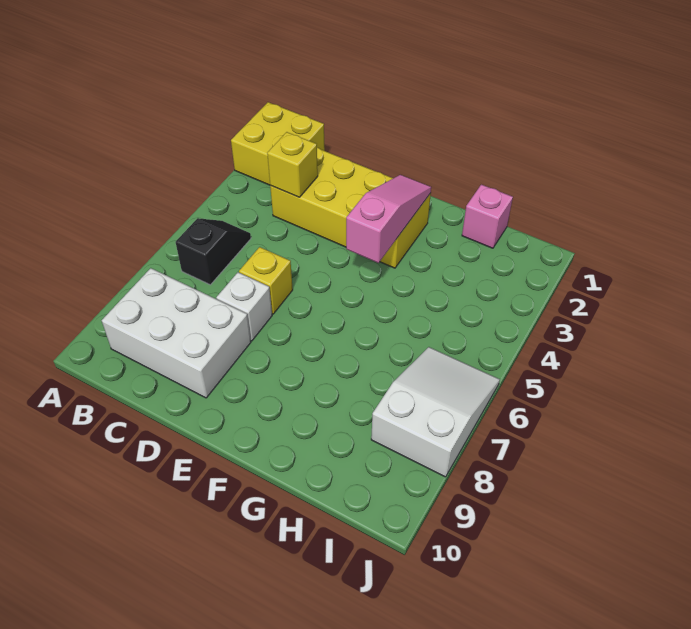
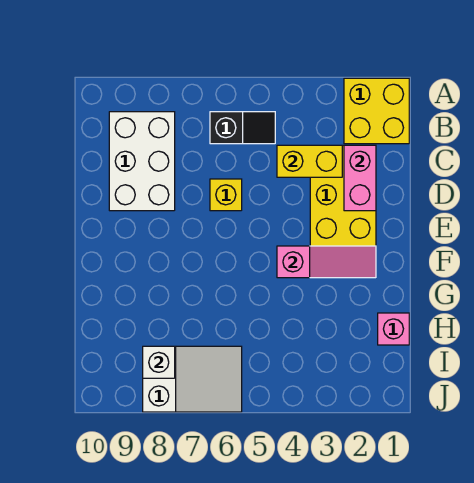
none -> pink 1x2 brick [344,145,376,211]
yellow 1x1 brick [267,132,318,197] -> yellow 1x2 brick [277,145,342,177]
white 1x1 brick [216,272,272,341] -> white 1x1 brick moved to [143,346,175,378]

